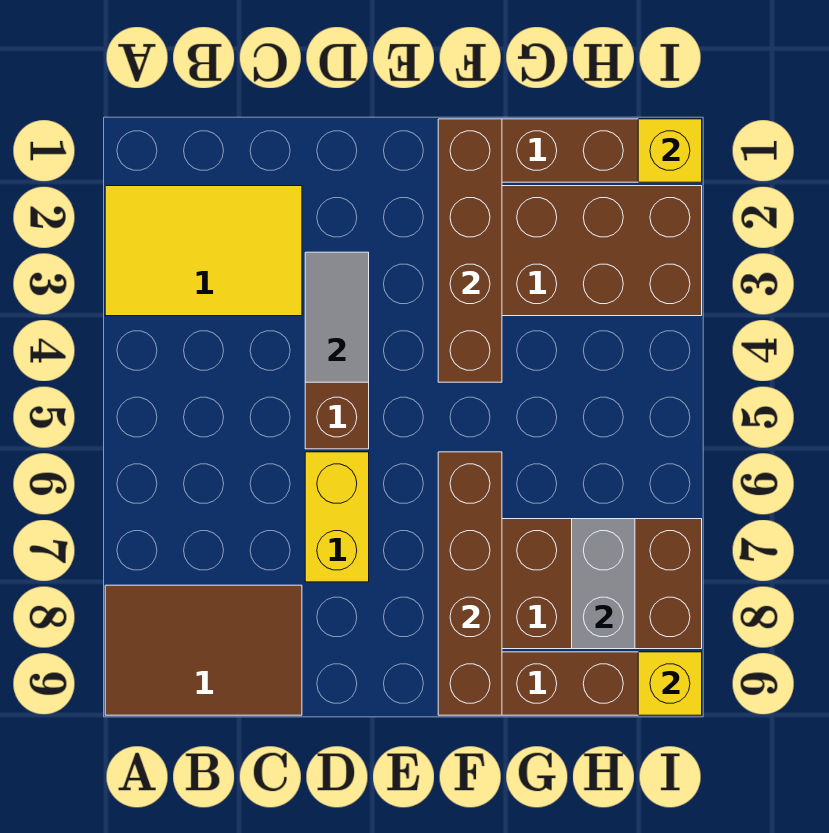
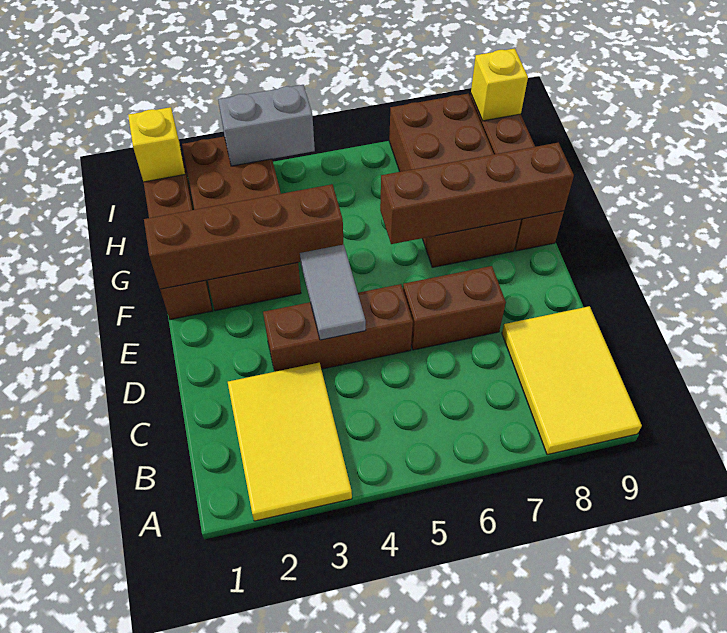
brown 2x3 tile [105,585,302,715] -> yellow 2x3 tile [502,306,642,455]
grey 1x2 tile [305,252,369,382] -> grey 1x2 tile turned to [300,244,366,340]
yellow 1x2 brick [305,452,369,582] -> brown 1x2 brick [403,266,506,350]
grey 1x2 brick [572,519,635,649] -> grey 1x2 brick moved to [218,85,315,166]

